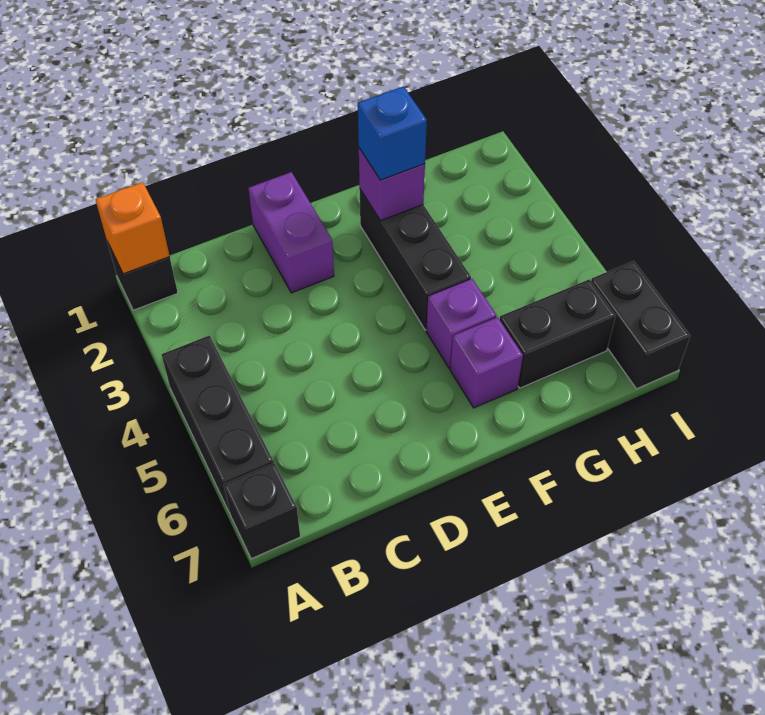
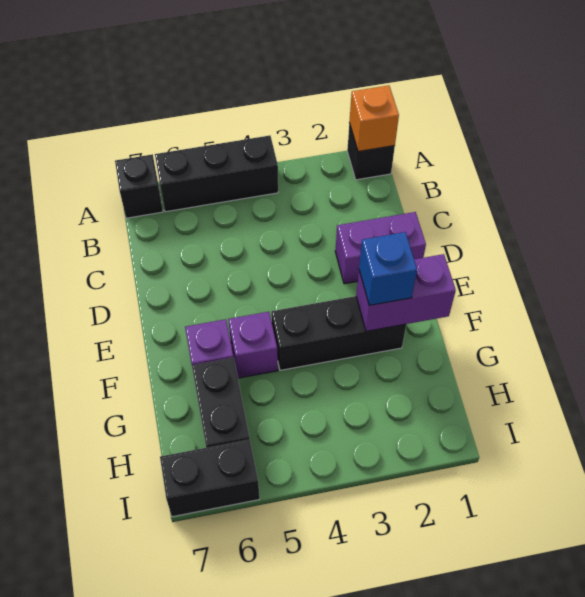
purple 1x1 brick [359,148,425,221] -> purple 1x2 brick [356,254,456,331]

